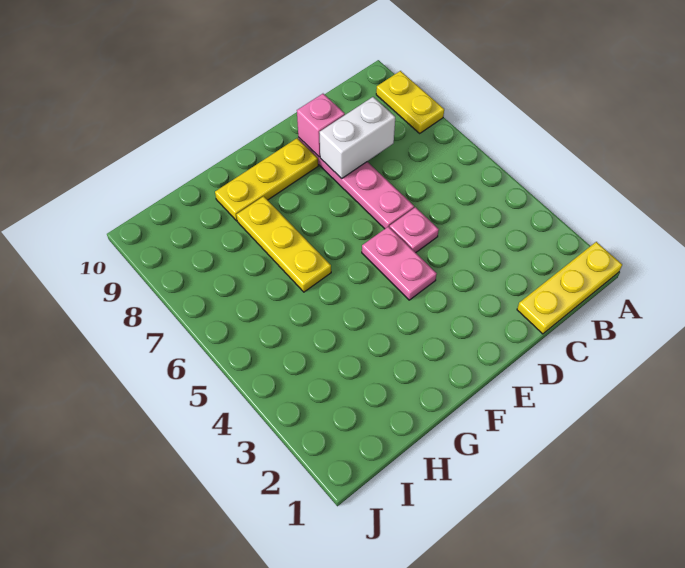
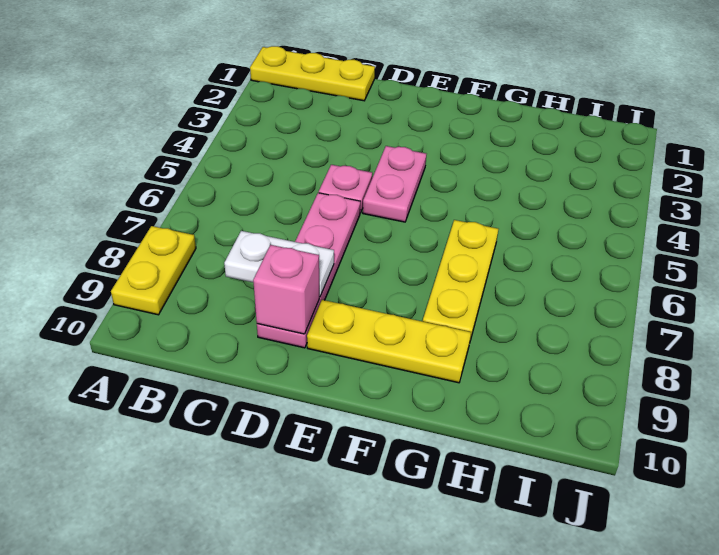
white 1x2 brick [320,97,395,179] -> white 1x2 plate [224,231,334,297]

